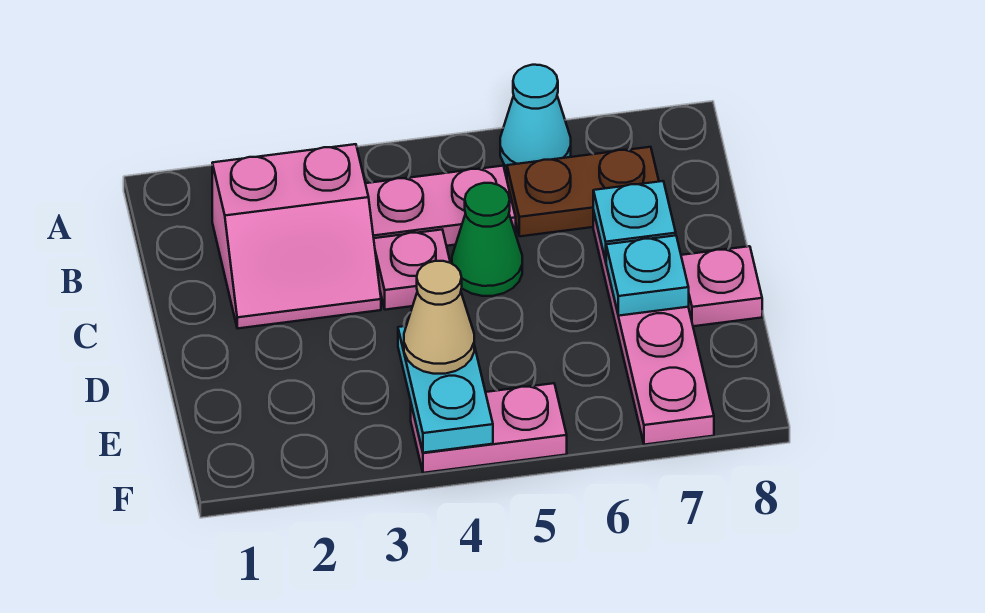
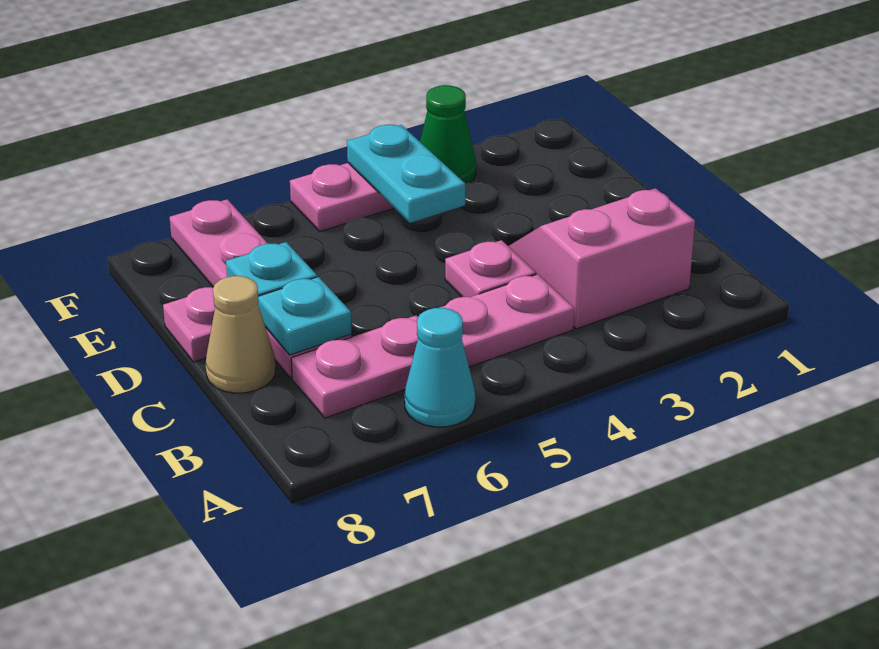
brown 1x2 plate [507,147,659,236] -> pink 1x2 plate [291,315,418,418]
green 1x1 cone [452,183,522,296] -> green 1x1 cone moved to [420,85,476,184]
tan 1x1 cone [404,261,474,374] -> tan 1x1 cone moved to [206,276,275,393]

